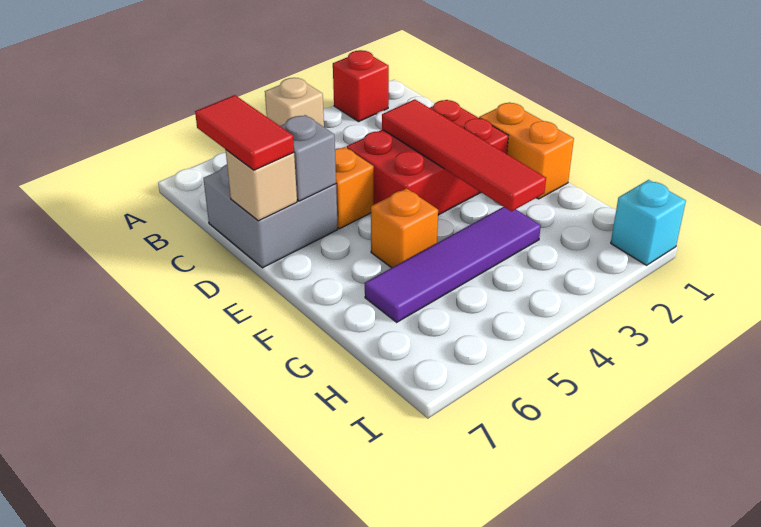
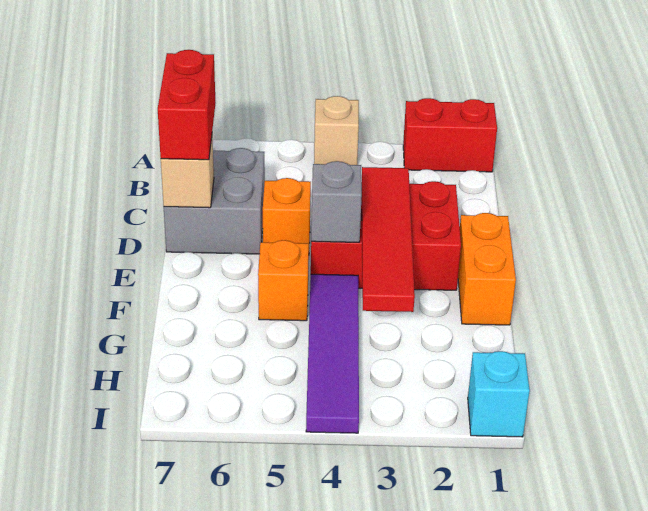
red 1x1 brick [333,50,389,122] -> red 1x2 brick [403,98,497,172]
red 1x2 tile [195,95,294,170] -> red 1x2 brick [158,50,216,160]
grey 1x1 brick [280,115,336,201] -> grey 1x1 brick moved to [311,161,362,242]
purple 1x4 tile [365,207,541,322] -> purple 1x4 tile turned to [306,274,359,433]

